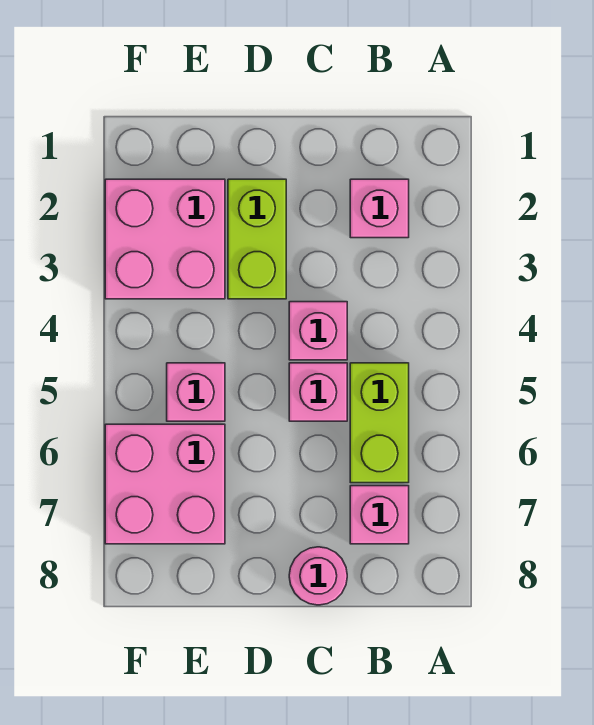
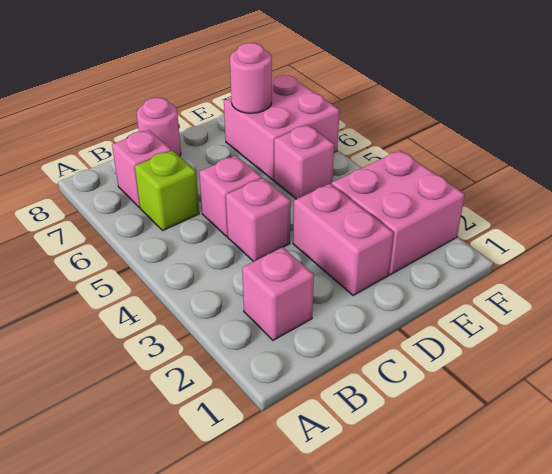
lime 1x2 brick [350,363,409,483] -> lime 1x1 brick [135,150,199,230]
lime 1x2 brick [228,179,286,299] -> pink 1x2 brick [293,184,393,296]
none -> pink 1x1 round brick [230,43,272,113]

